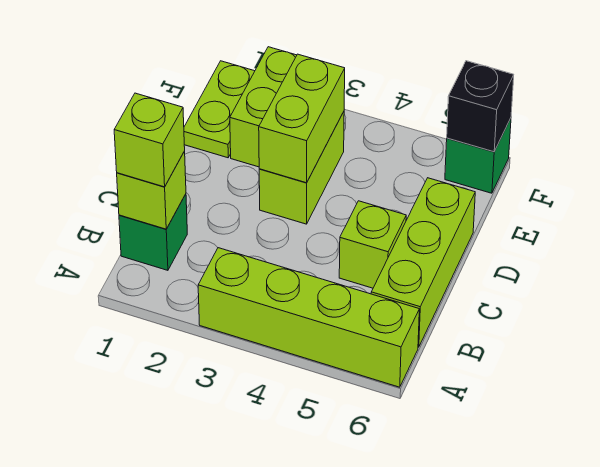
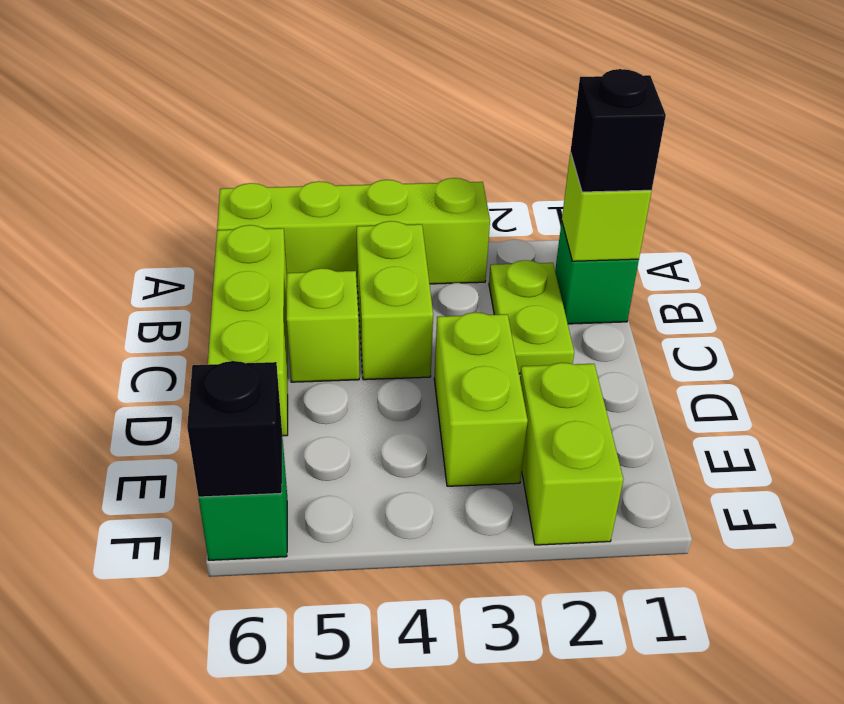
lime 1x1 brick [114,93,185,187] -> black 1x1 brick [571,69,666,192]
lime 1x2 brick [259,54,345,183] -> lime 1x2 brick moved to [357,221,433,380]
lime 1x2 plate [184,61,255,158] -> lime 1x2 plate moved to [489,260,574,374]

